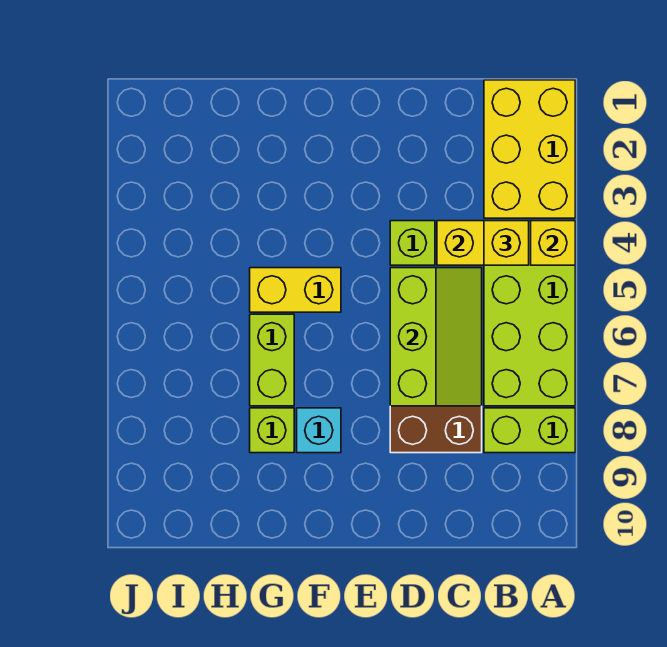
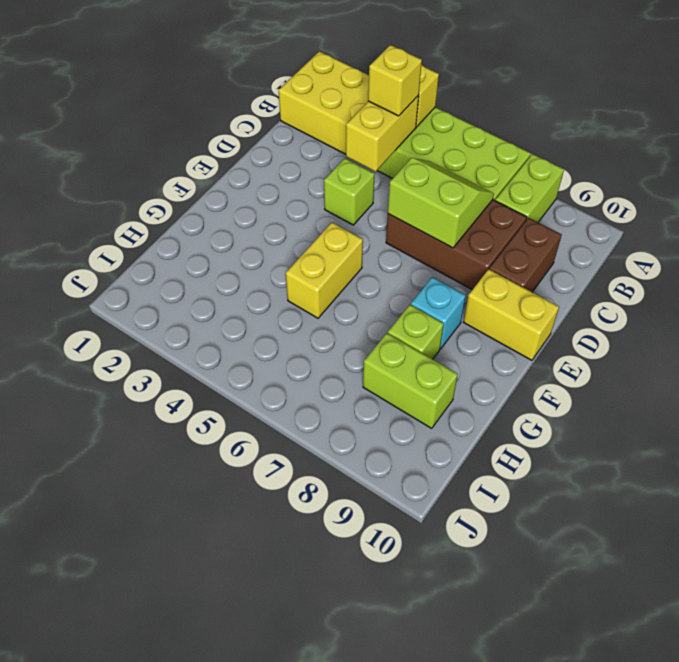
lime 2x3 slope [390,268,482,406] -> lime 2x2 slope [388,158,494,248]
none -> brown 1x2 brick [489,218,562,292]
none -> yellow 1x2 brick [464,269,559,360]
lime 1x2 brick [250,314,294,406] -> lime 1x2 brick moved to [363,333,458,428]

